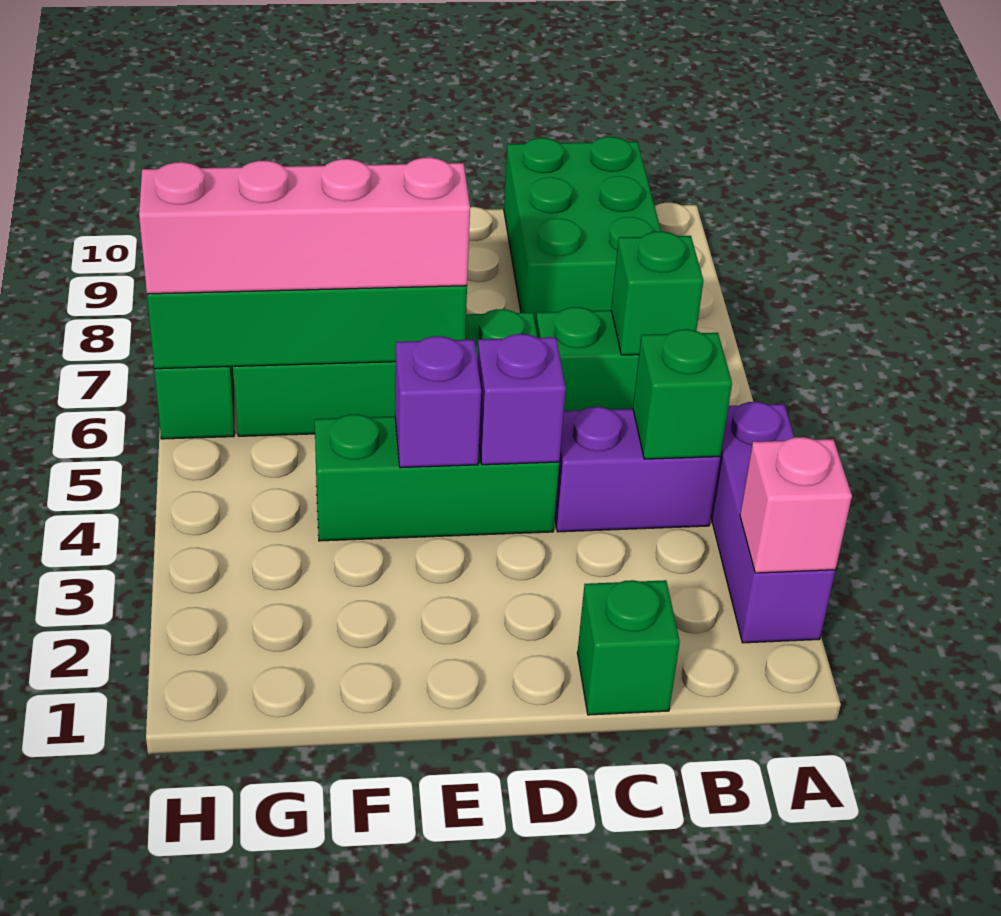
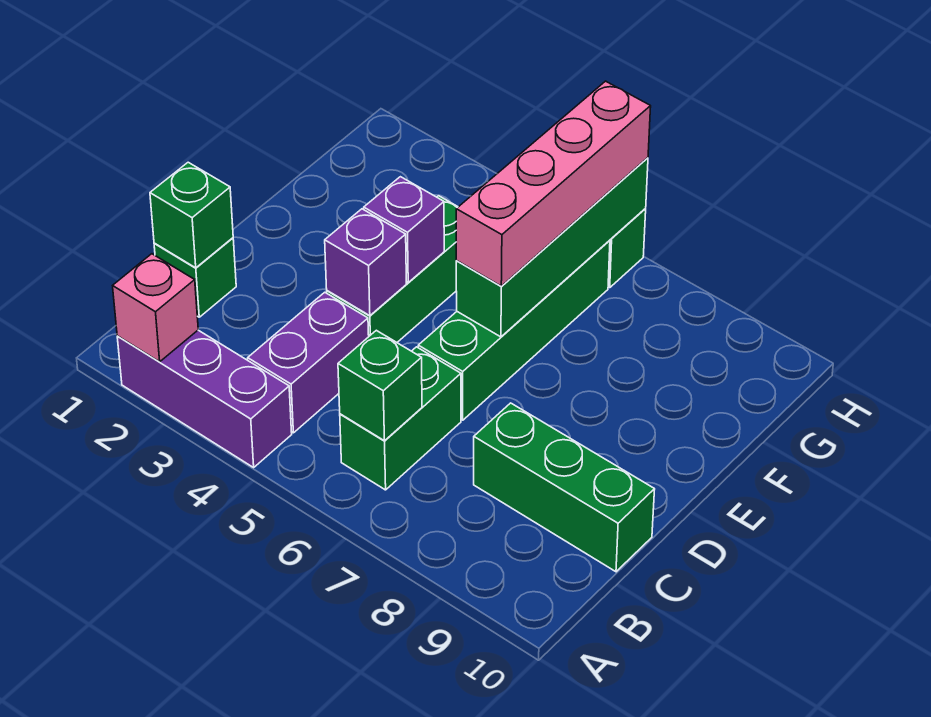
green 1x1 brick [633,329,732,459] -> green 1x1 brick moved to [150,162,233,268]
green 2x3 brick [504,137,661,325] -> green 1x3 brick [474,403,655,572]

